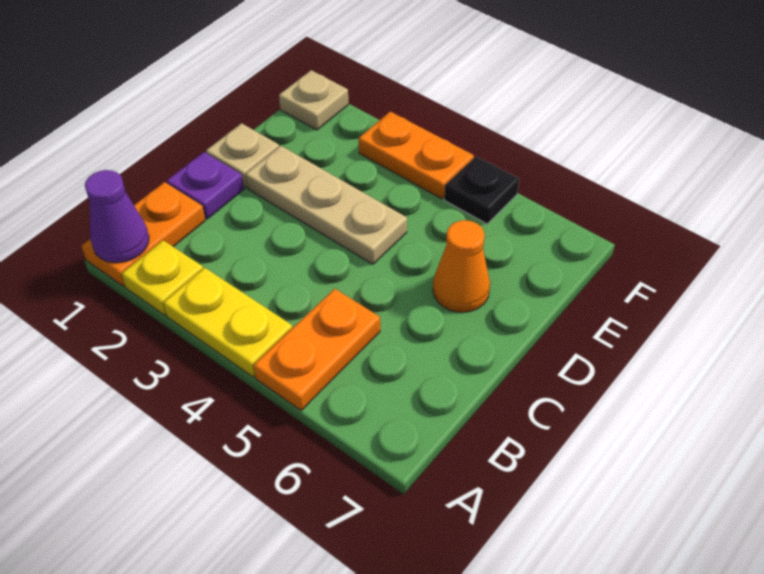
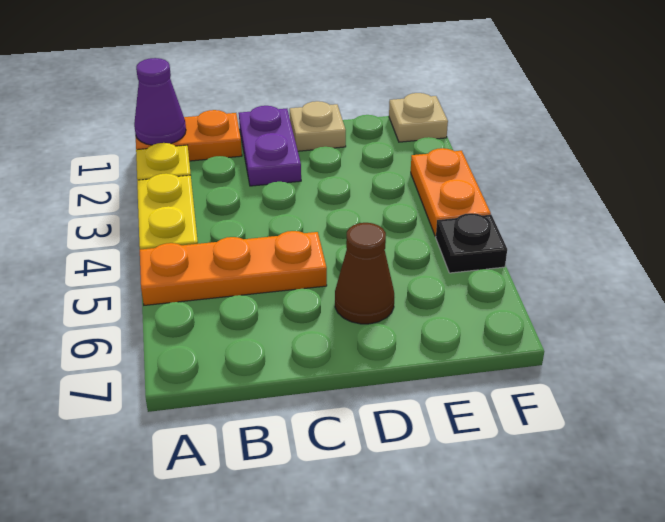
orange 1x2 plate [253,289,380,411] -> orange 1x3 plate [140,231,327,305]
purple 1x1 plate [167,152,244,219] -> purple 1x2 plate [239,106,301,186]
tan 1x3 plate [246,146,407,264] -> none
orange 1x1 cone [433,220,490,312] -> brown 1x1 cone [335,223,394,324]

